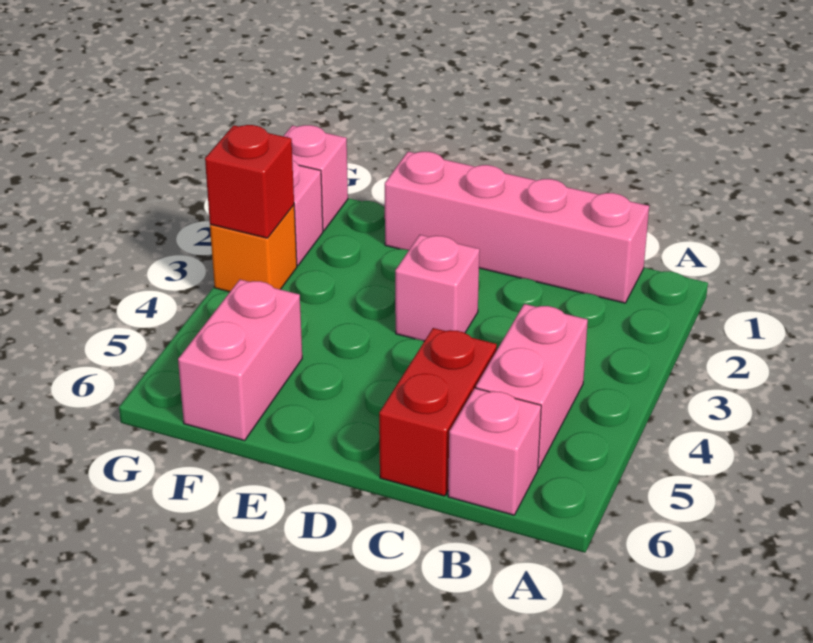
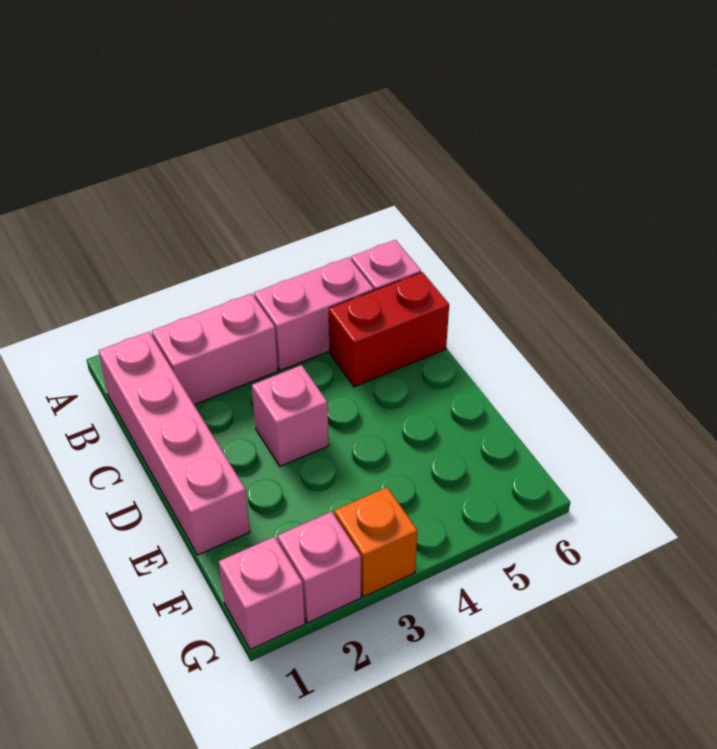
pink 1x2 brick [178,280,302,441] -> pink 1x2 brick moved to [152,294,278,405]
red 1x1 brick [205,125,294,238] -> none

